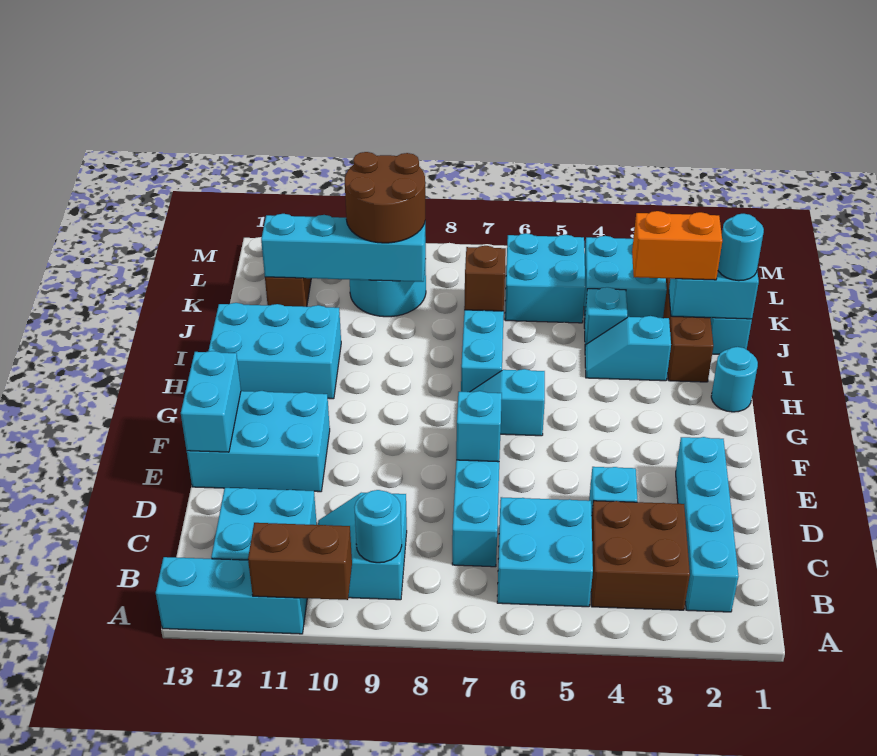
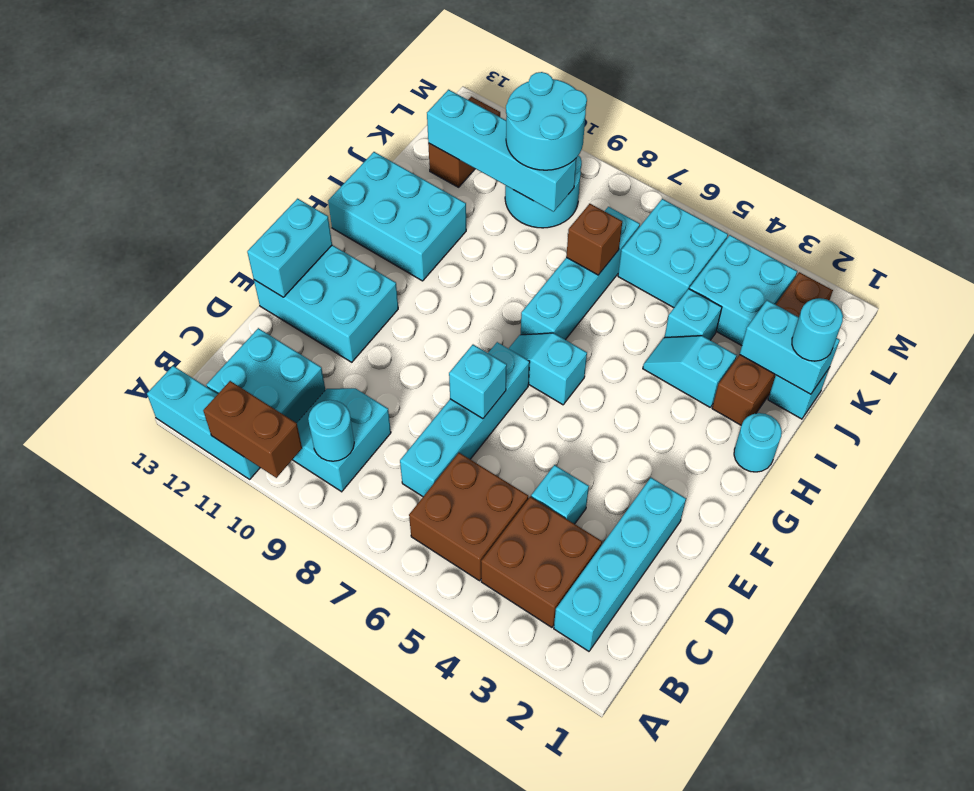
cyan 2x2 brick [497,497,593,607] -> brown 2x2 brick [409,453,528,581]
orange 1x2 brick [632,211,722,280] -> none
brown 2x2 round brick [345,152,425,243] -> cyan 2x2 round brick [506,72,587,170]

